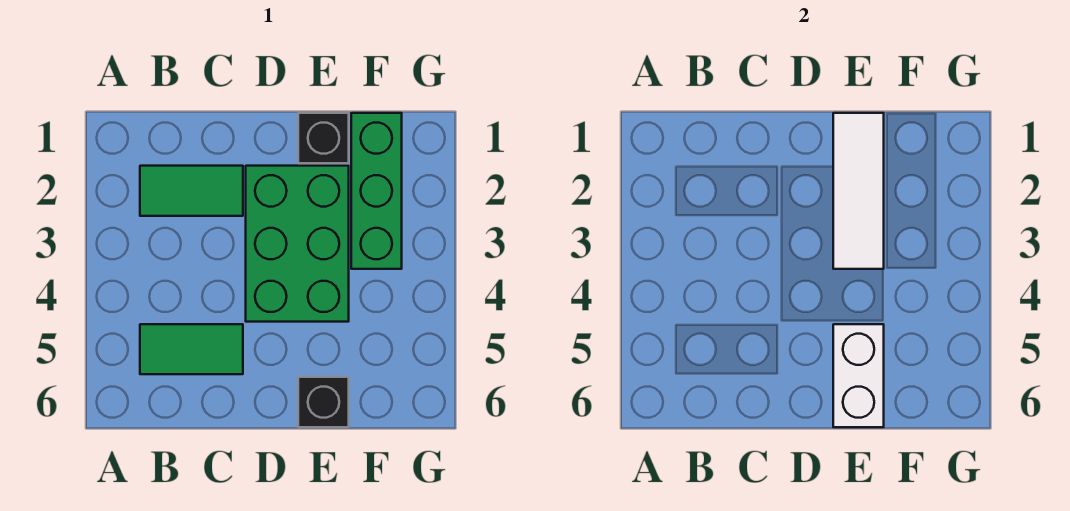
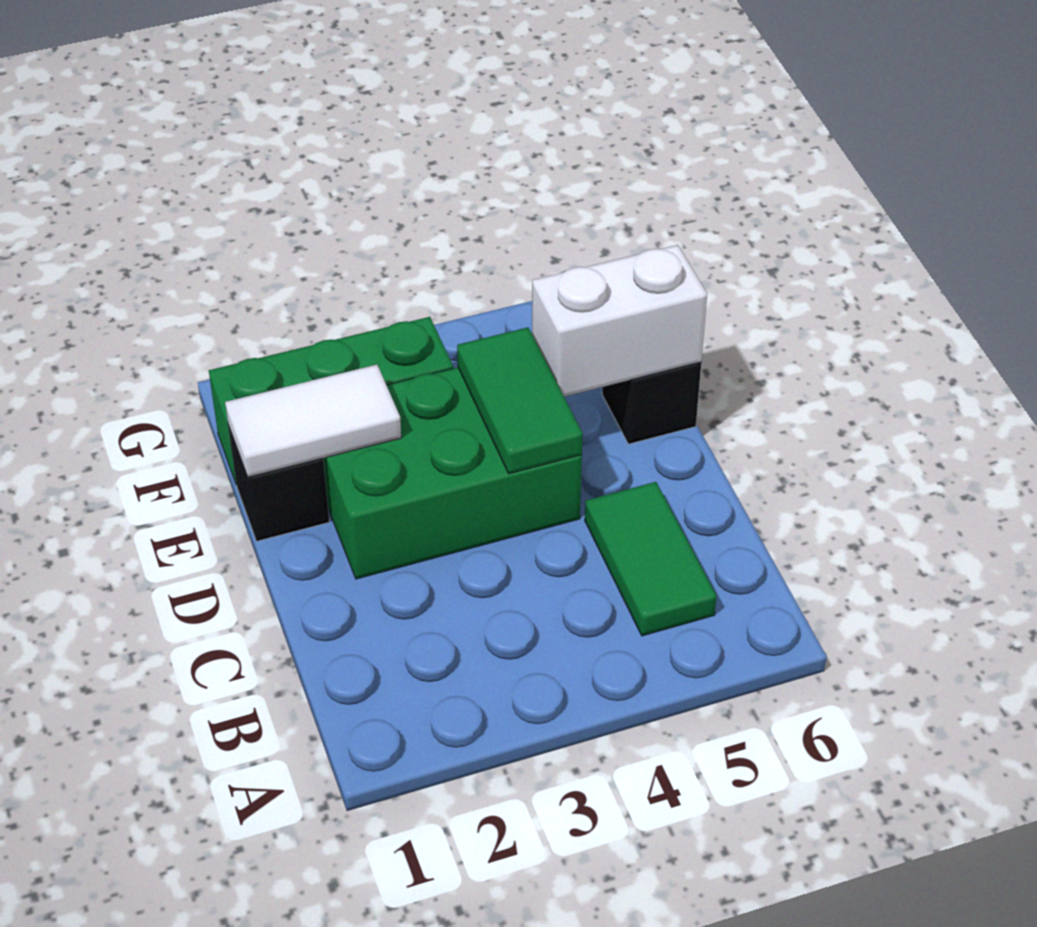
green 1x2 tile [140,166,243,216] -> green 1x2 tile moved to [457,327,583,474]
white 1x3 tile [833,113,884,269] -> white 1x2 tile [225,365,401,477]

